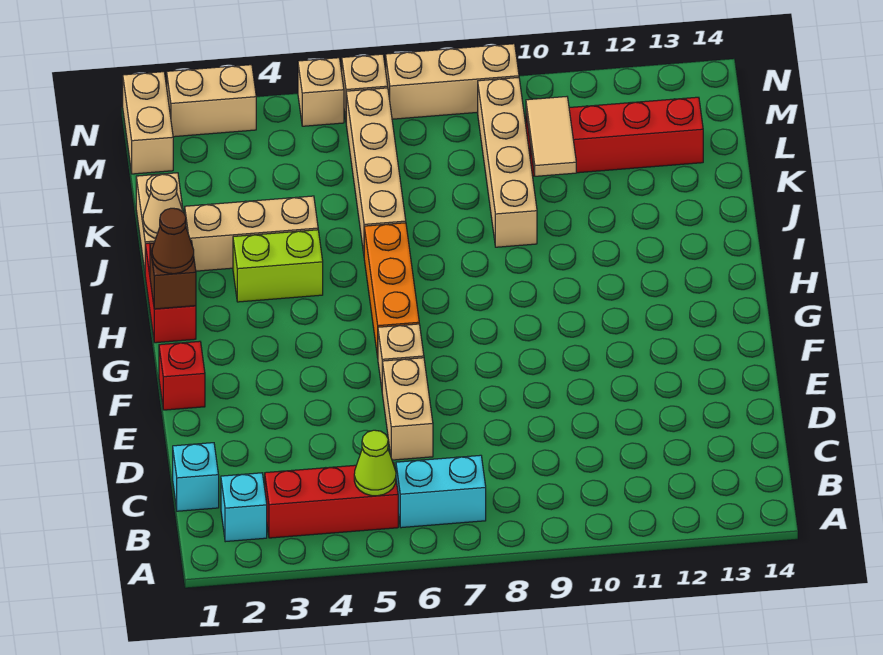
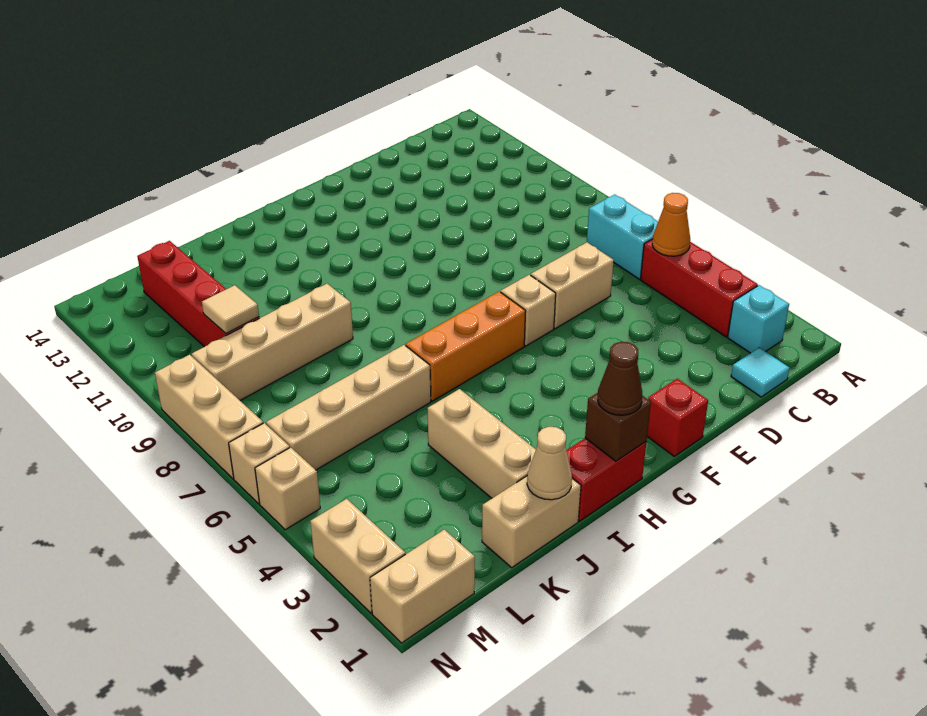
lime 1x1 cone [354,430,396,496] -> orange 1x1 cone [652,193,690,256]
cyan 1x1 brick [173,443,219,511] -> cyan 1x1 tile [731,348,790,397]
lime 1x2 brick [233,230,323,302] -> none
tan 1x2 tile [526,97,576,176] -> tan 1x1 tile [202,285,259,334]

